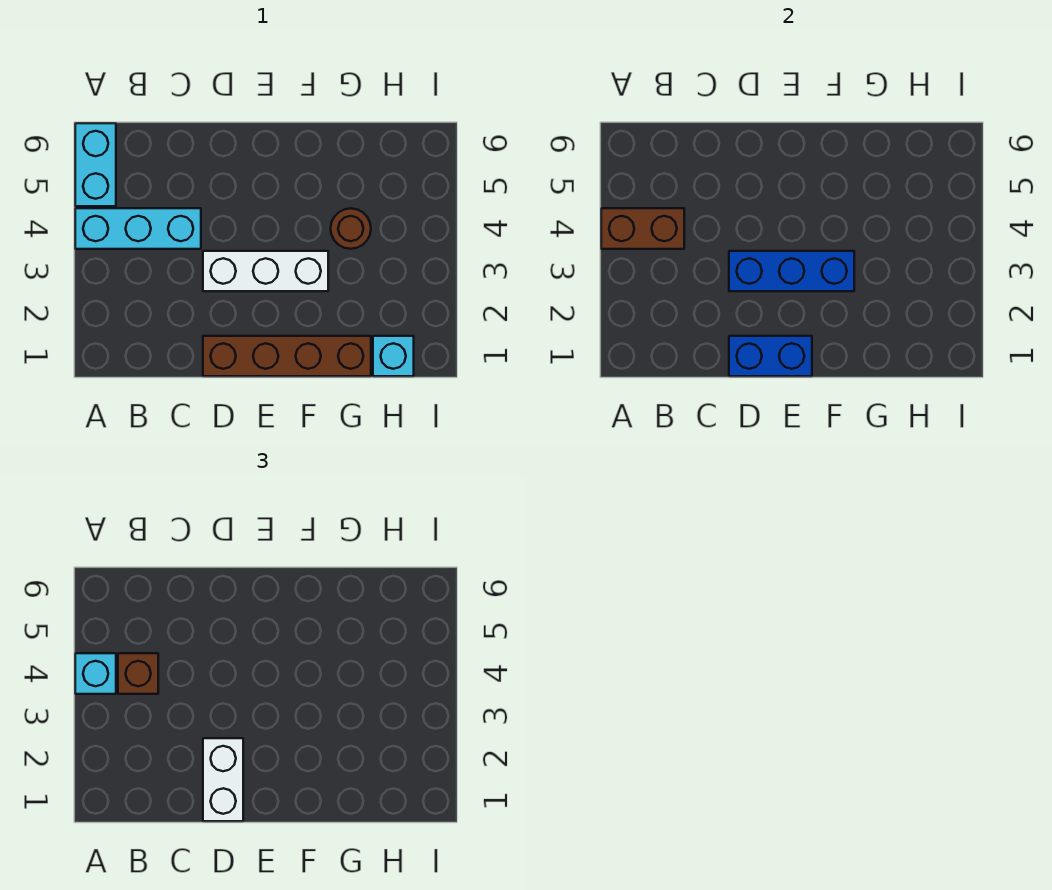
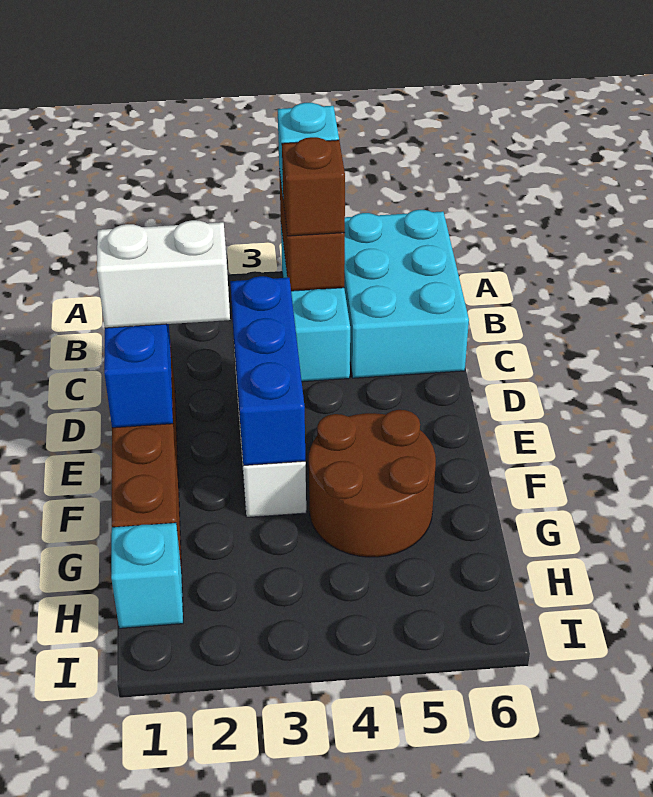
cyan 1x2 brick [75,123,116,206] -> cyan 2x3 brick [344,210,469,378]
brown 1x1 round brick [331,208,371,249] -> brown 2x2 round brick [309,410,436,557]

